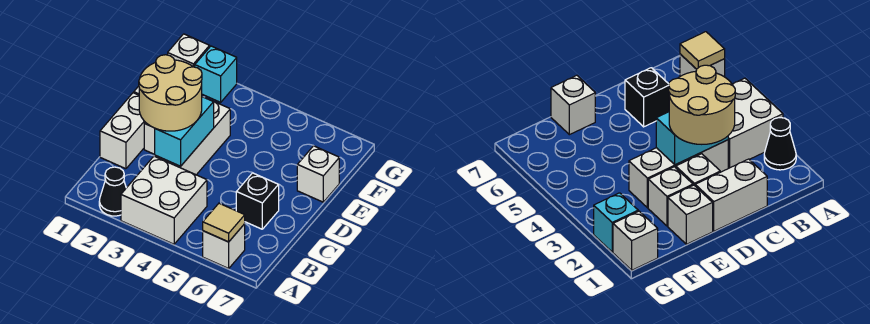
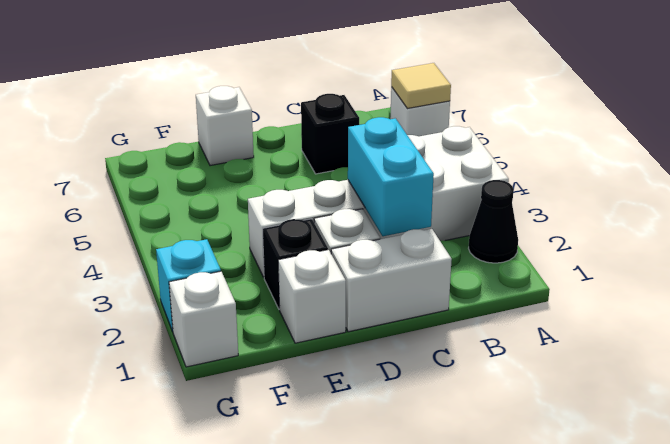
tan 2x2 round brick [139,55,202,131] -> none
cyan 1x2 brick [155,97,214,166] -> cyan 1x2 brick turned to [348,117,434,236]
white 1x1 brick [648,167,693,226] -> black 1x1 brick [263,219,328,309]

